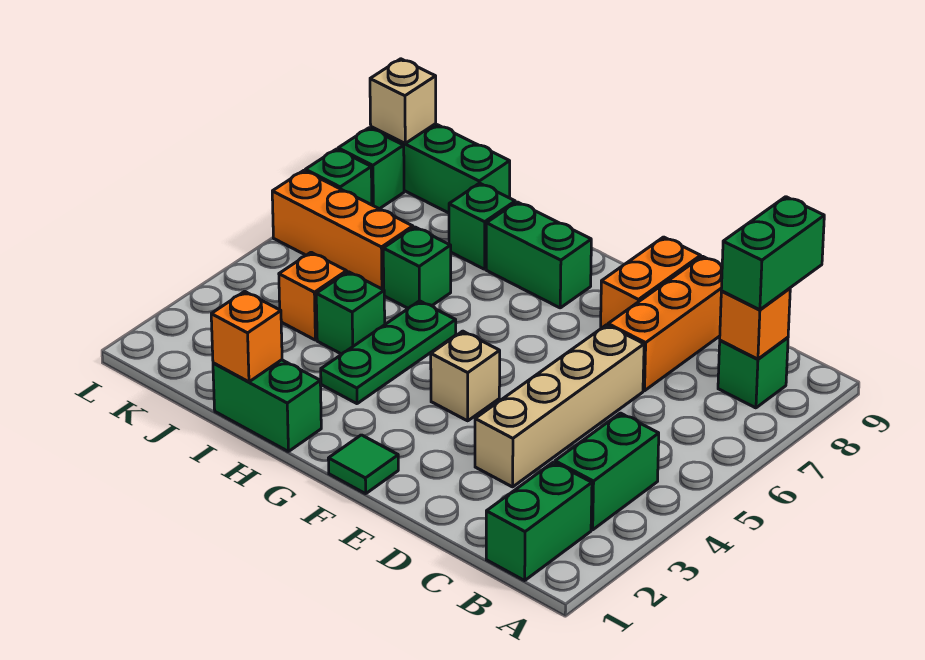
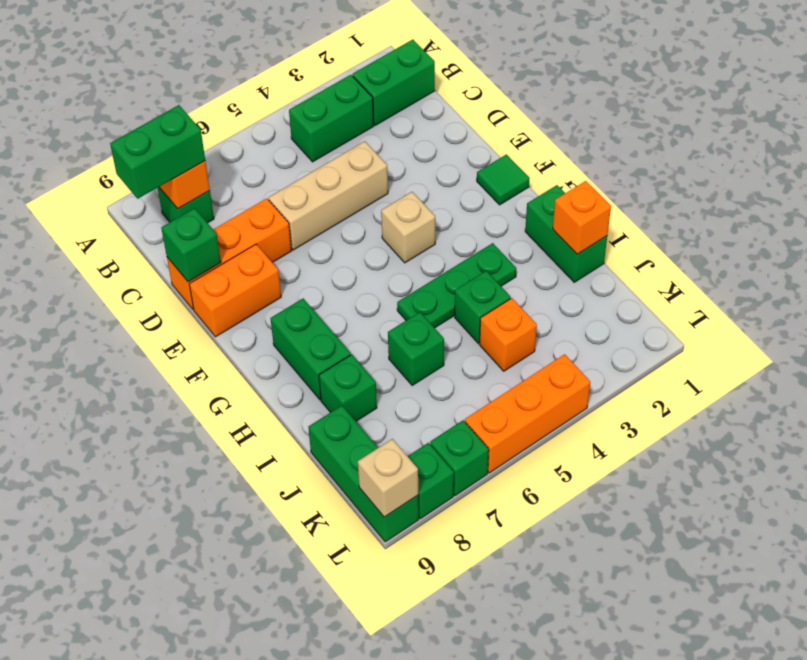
tan 1x4 brick [475,325,644,487] -> tan 1x3 brick [269,141,388,250]
none -> green 1x1 brick [161,208,221,282]
orange 1x3 brick [272,171,413,290] -> orange 1x3 brick turned to [465,354,590,473]

